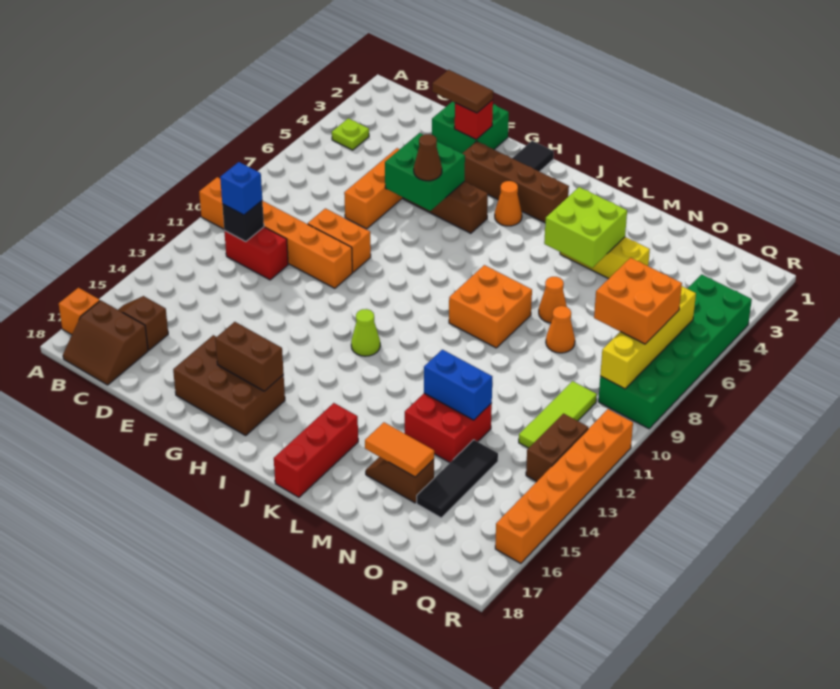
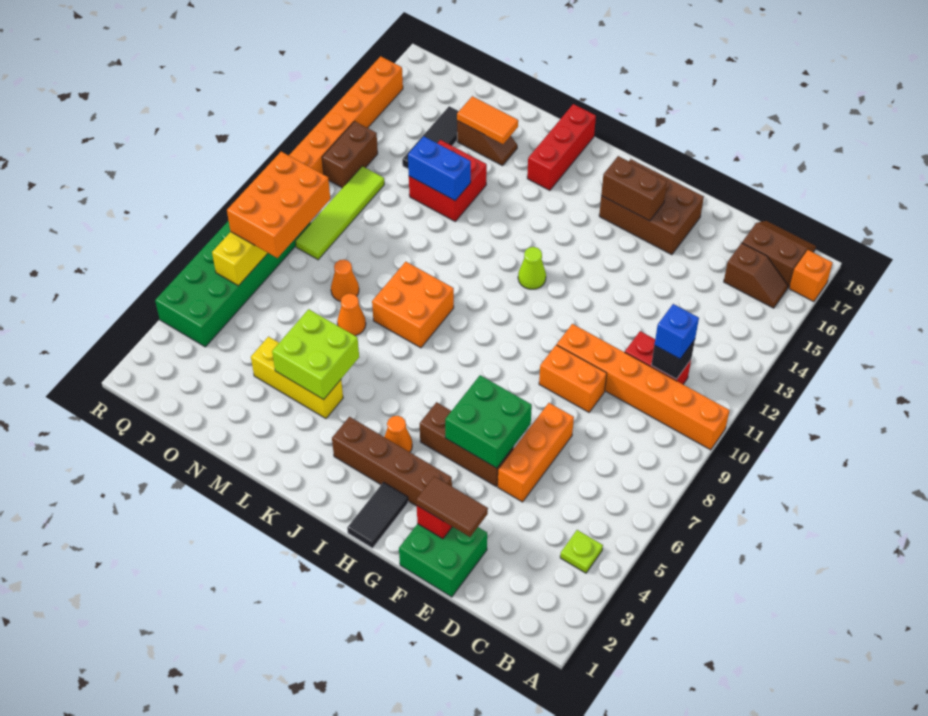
brown 1x1 cone [414,134,442,181] -> none
orange 2x2 brick [594,258,682,344] -> orange 2x3 brick [227,152,330,258]
lime 1x3 tile [519,381,597,448] -> lime 1x4 tile [295,166,384,260]

